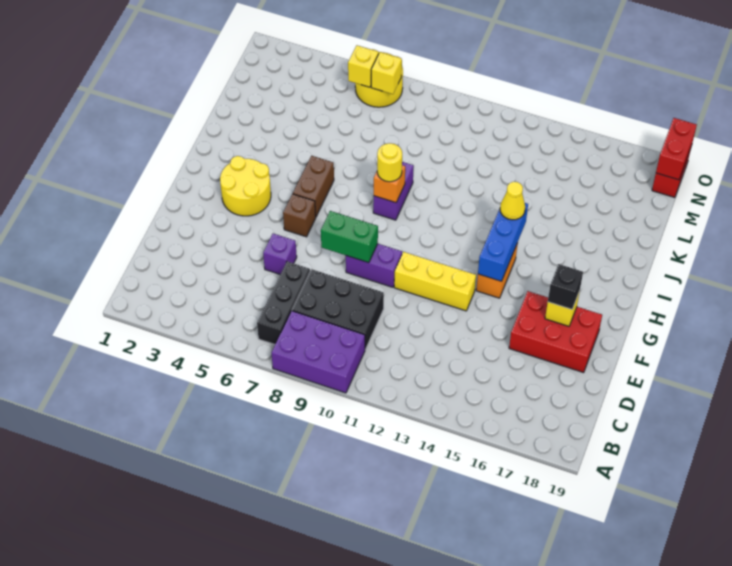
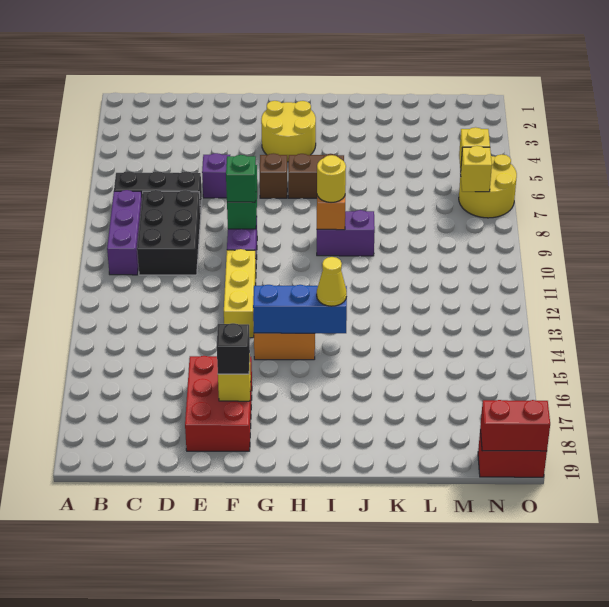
purple 2x3 brick [272,311,365,393] -> purple 1x3 brick [107,190,142,275]
none -> green 1x1 brick [226,155,256,202]

